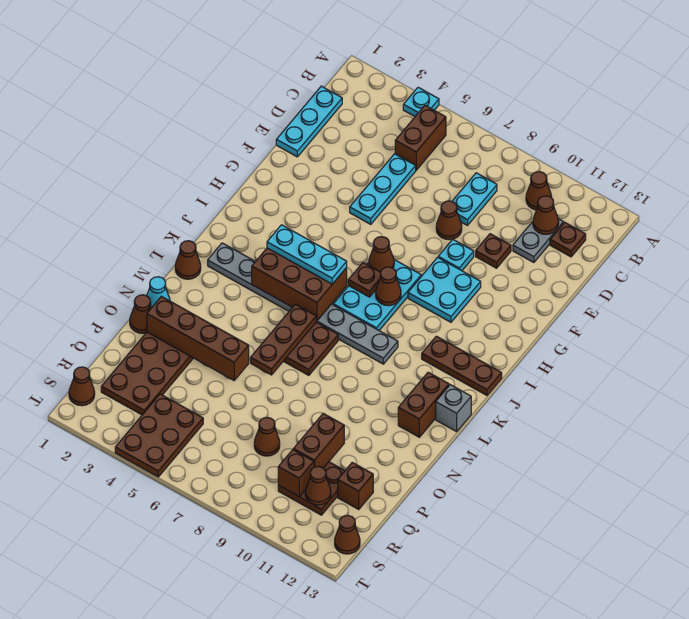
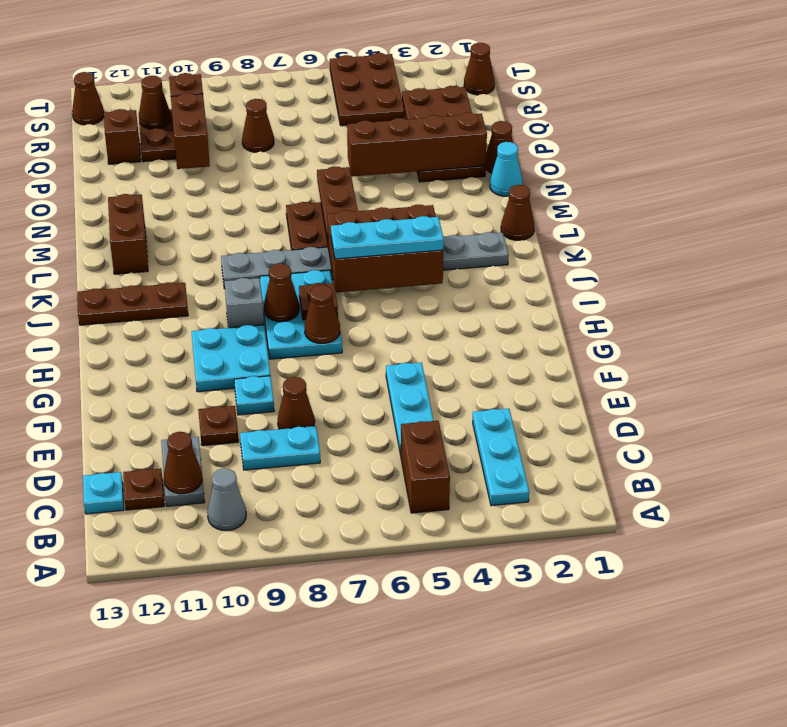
cyan 1x1 plate [403,87,439,116] -> cyan 1x1 plate moved to [83,472,124,514]
brown 1x1 cone [526,172,552,210] -> grey 1x1 cone [207,468,246,530]
cyan 1x3 plate [276,86,342,157] -> cyan 1x3 plate moved to [473,409,529,506]
cyan 1x2 plate [452,173,497,225] -> cyan 1x2 plate turned to [240,426,320,470]
grey 1x1 brick [436,385,471,432] -> grey 1x1 brick moved to [225,278,264,328]

